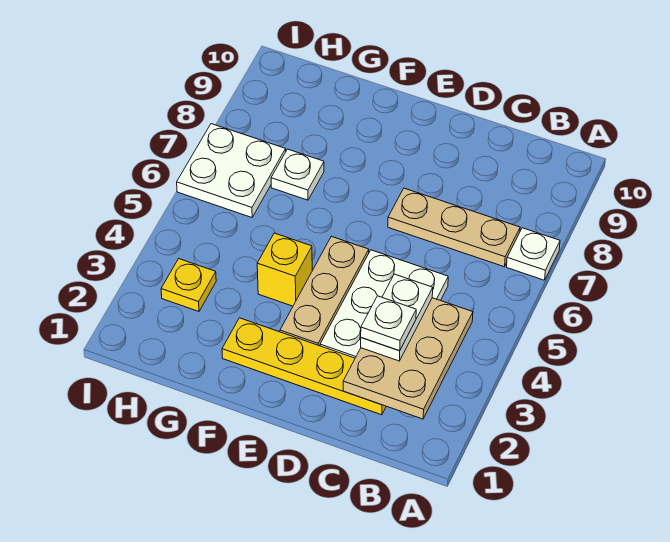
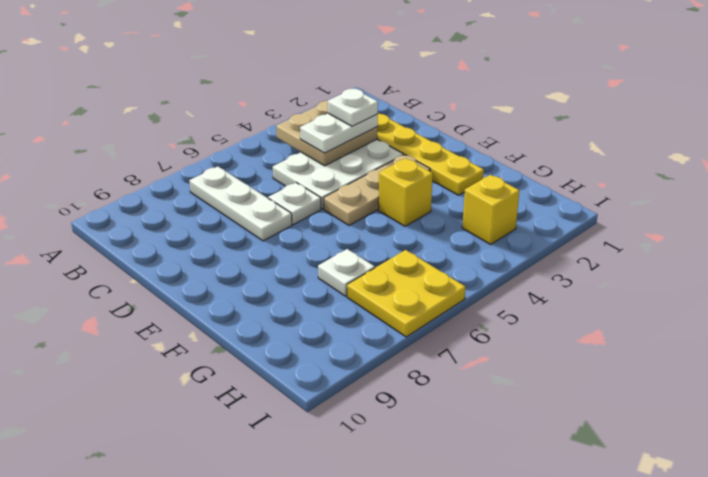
white 1x1 plate [507,228,560,280] -> white 1x1 plate moved to [268,183,321,225]
tan 2x3 plate [343,298,473,419] -> tan 2x2 plate [276,101,378,166]
tan 1x3 plate [388,188,520,267] -> white 1x3 plate [189,167,292,241]
yellow 1x1 plate [161,259,216,312] -> yellow 1x1 brick [462,175,519,244]
white 2x2 plate [177,124,286,217] -> yellow 2x2 plate [347,250,465,337]

